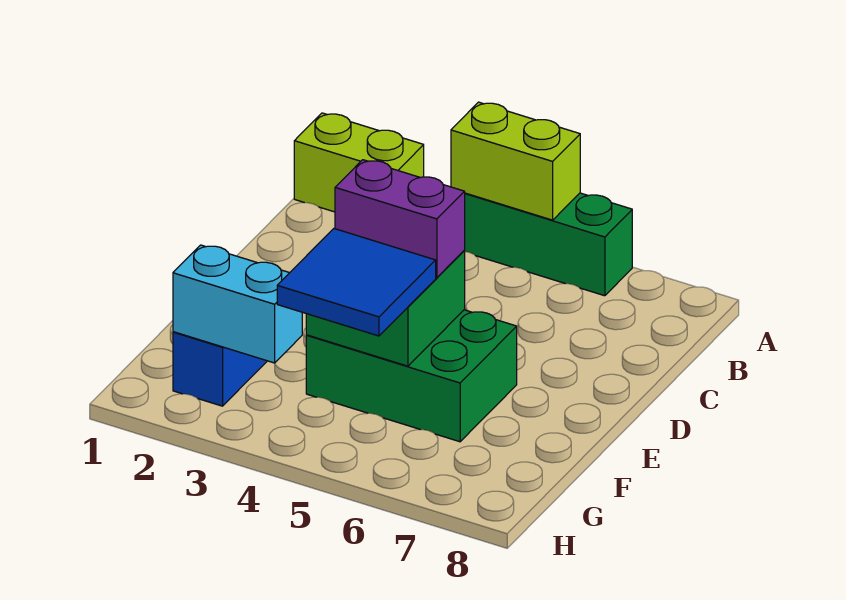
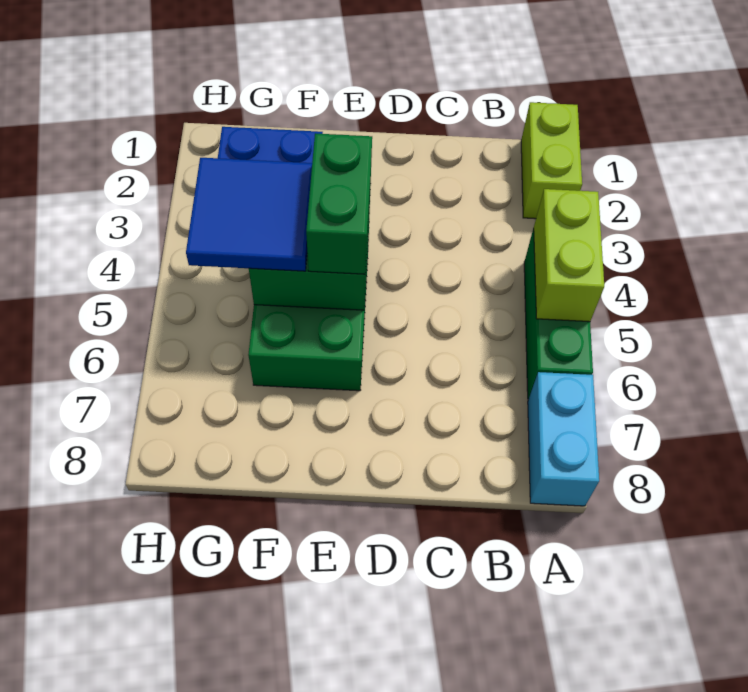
purple 1x2 brick [335,160,465,278] -> green 1x2 brick [306,133,372,274]
cyan 1x2 brick [173,245,302,363] -> cyan 1x2 brick moved to [528,372,599,506]

